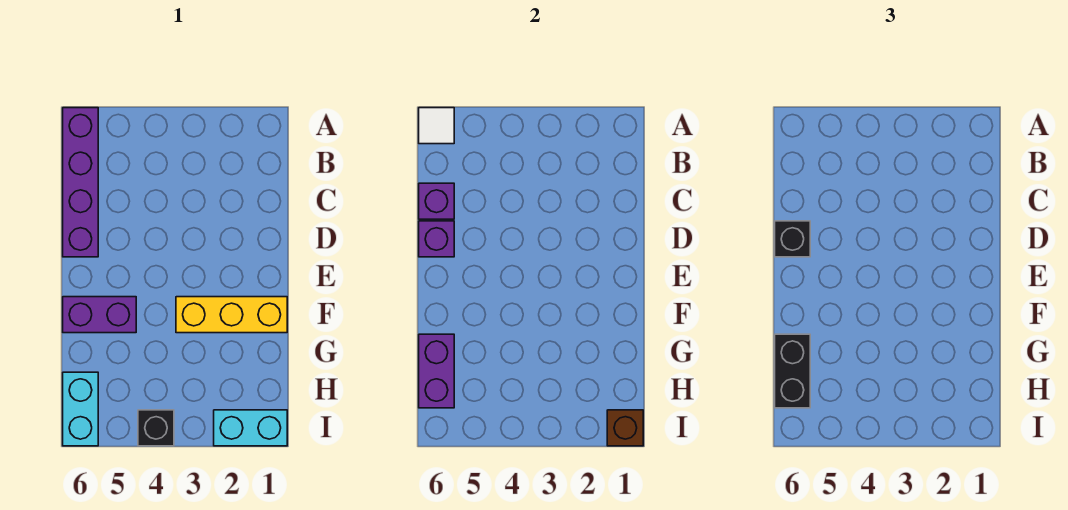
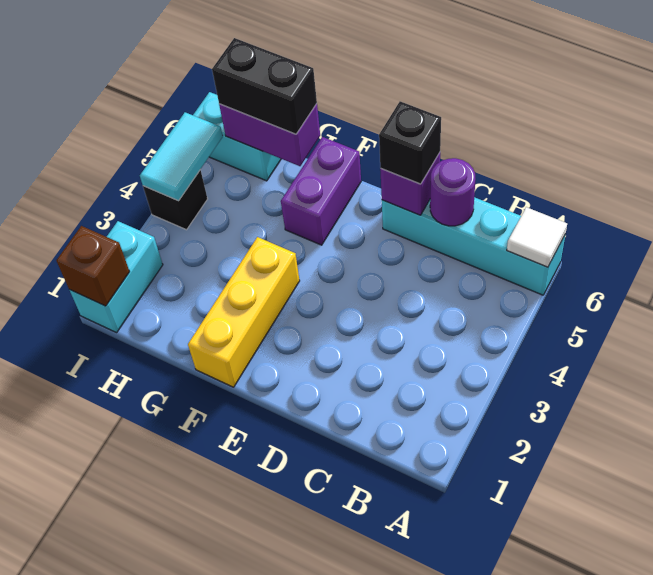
purple 1x4 brick [63,108,98,257] -> cyan 1x4 brick [382,197,565,295]
purple 1x1 brick [419,183,454,219] -> purple 1x1 round brick [430,158,475,226]
none -> cyan 1x2 tile [140,112,223,201]

